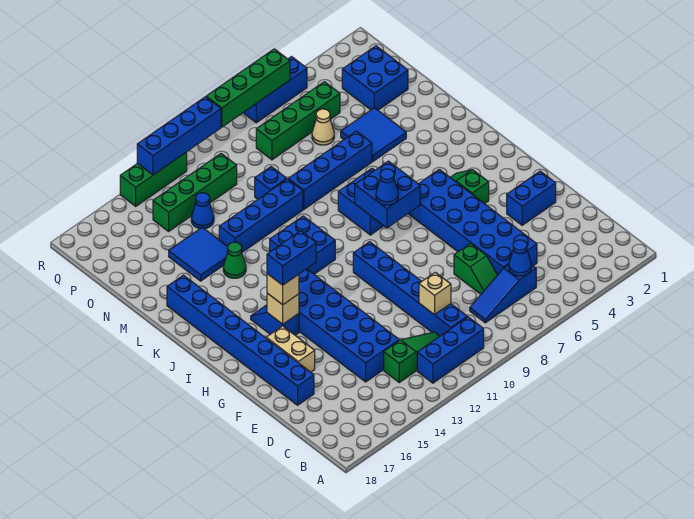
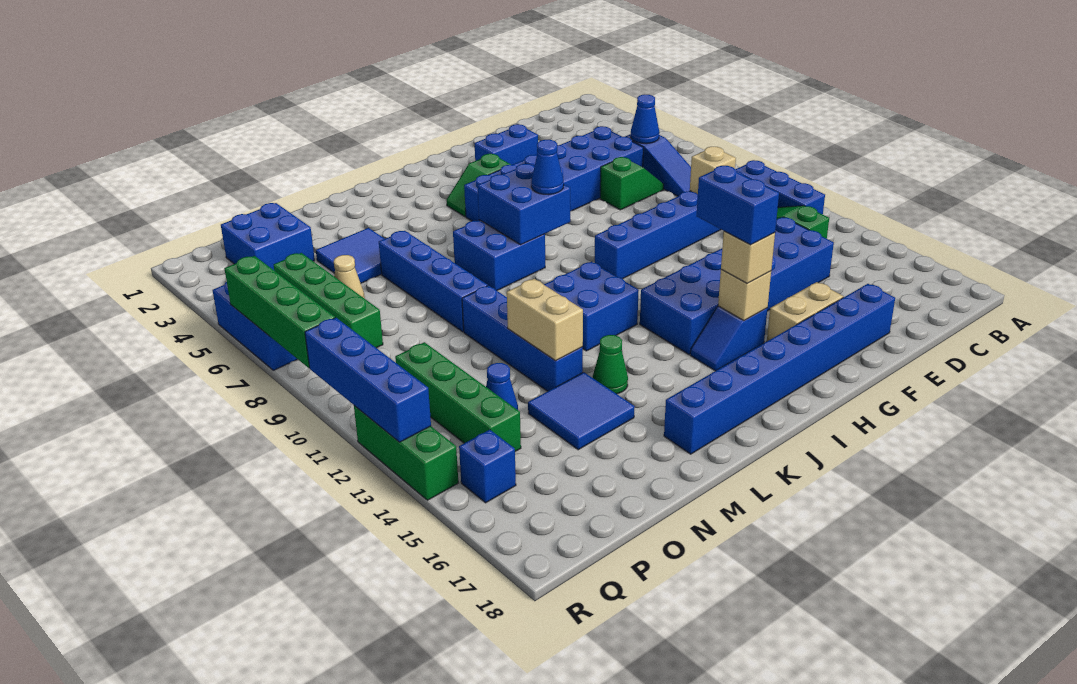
blue 1x2 brick [507,171,556,225] -> blue 1x2 brick turned to [474,124,538,165]
none -> tan 1x2 brick [507,279,583,361]
blue 1x1 brick [255,167,287,199] -> blue 1x1 brick moved to [459,430,516,503]

